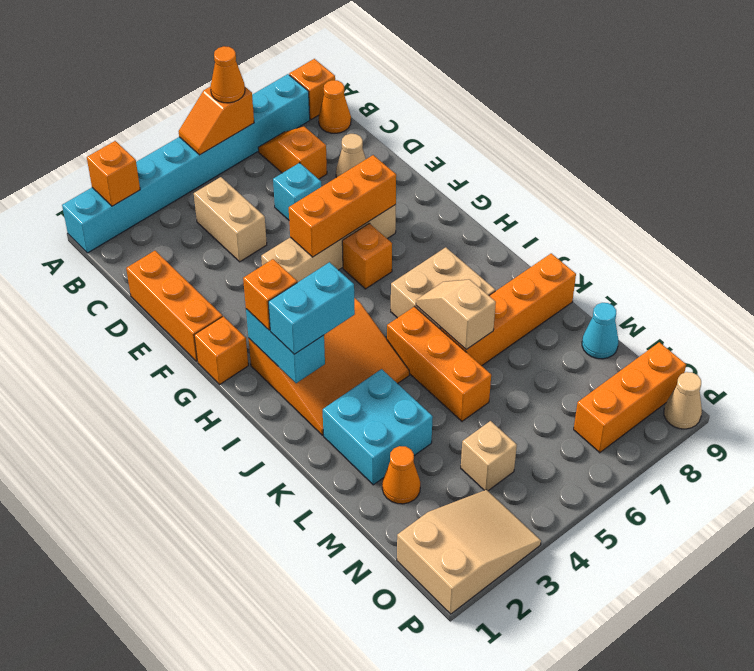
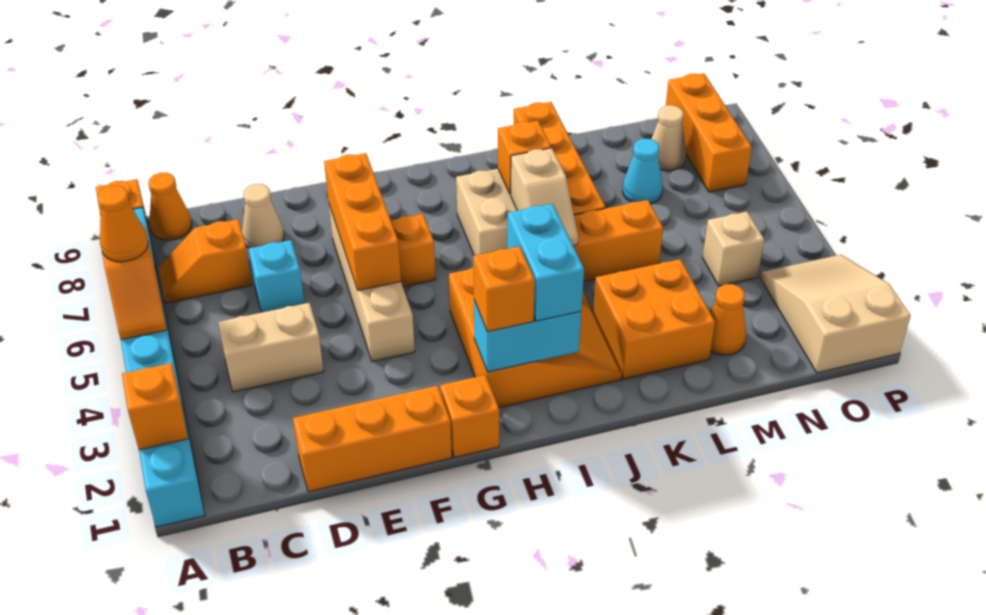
tan 1x2 slope [416,279,496,350] -> tan 1x2 slope turned to [511,148,578,246]
none -> orange 1x1 brick [498,121,551,194]
cyan 2x2 brick [323,369,433,485] -> orange 2x2 brick [593,259,715,379]
cyan 1x1 cone [582,303,618,359] -> cyan 1x1 cone moved to [622,139,663,204]
tan 1x1 cone [664,372,702,429] -> tan 1x1 cone moved to [651,105,686,171]

